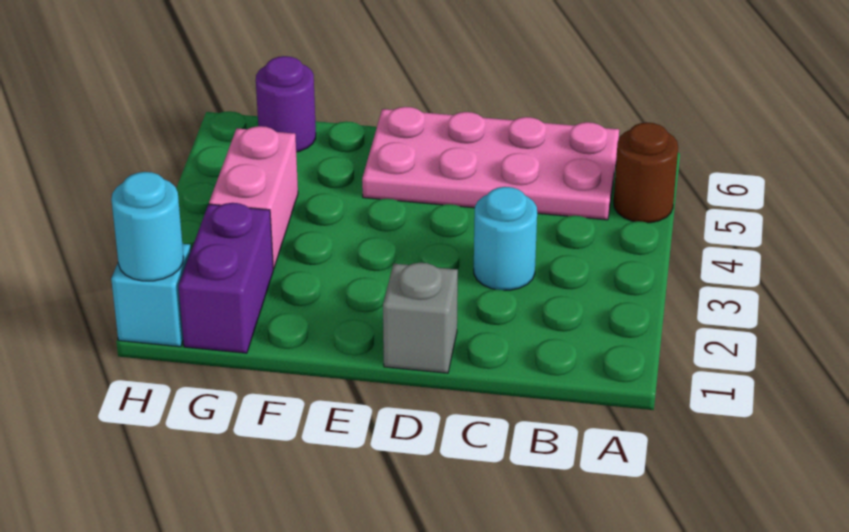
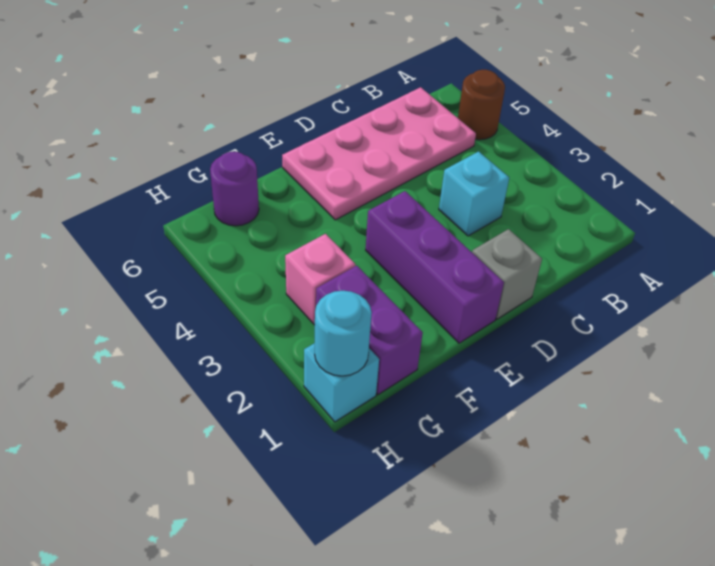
cyan 1x1 round brick [474,187,537,290] -> cyan 1x1 brick [439,152,509,236]
none -> purple 1x3 brick [366,191,504,343]
pink 1x2 brick [209,126,298,269] -> pink 1x1 brick [285,234,355,325]

